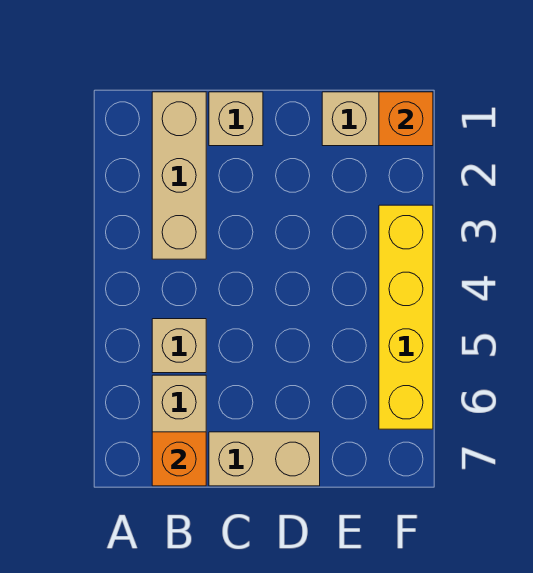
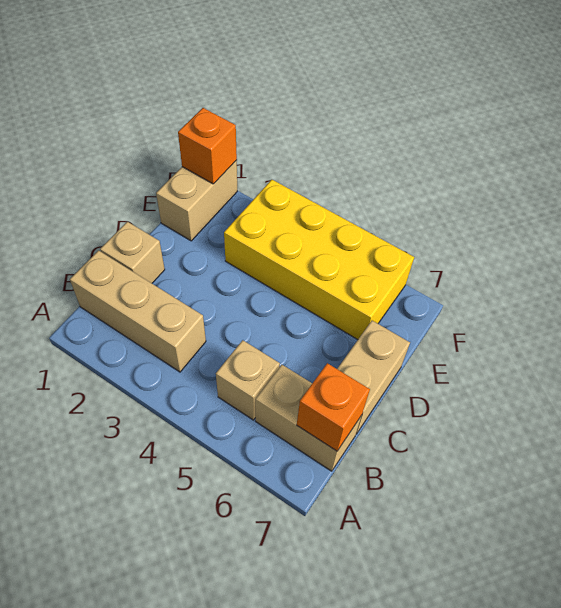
yellow 1x4 brick [379,205,433,429] -> yellow 2x4 brick [224,180,414,340]

